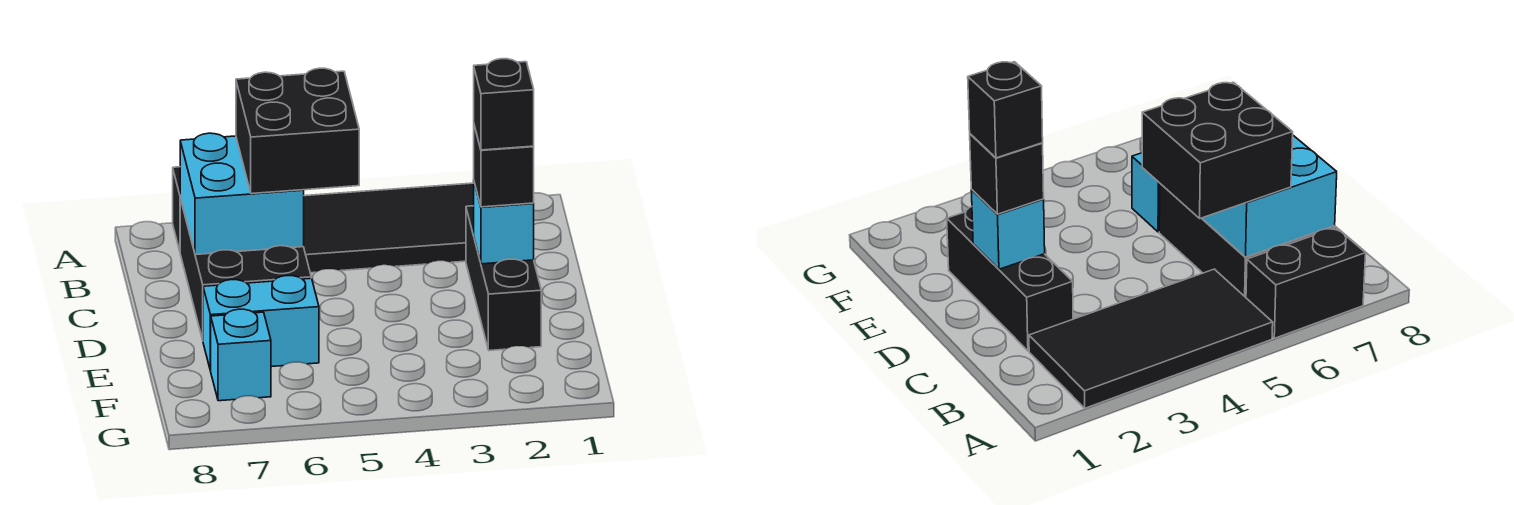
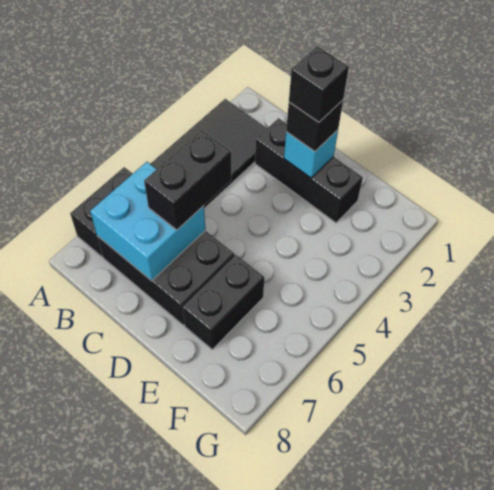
black 2x2 brick [236,68,359,194] -> black 1x2 brick [144,130,231,230]
cyan 1x2 brick [203,276,319,371] -> black 1x2 brick [183,255,264,349]
cyan 1x1 brick [211,309,271,401] -> none

